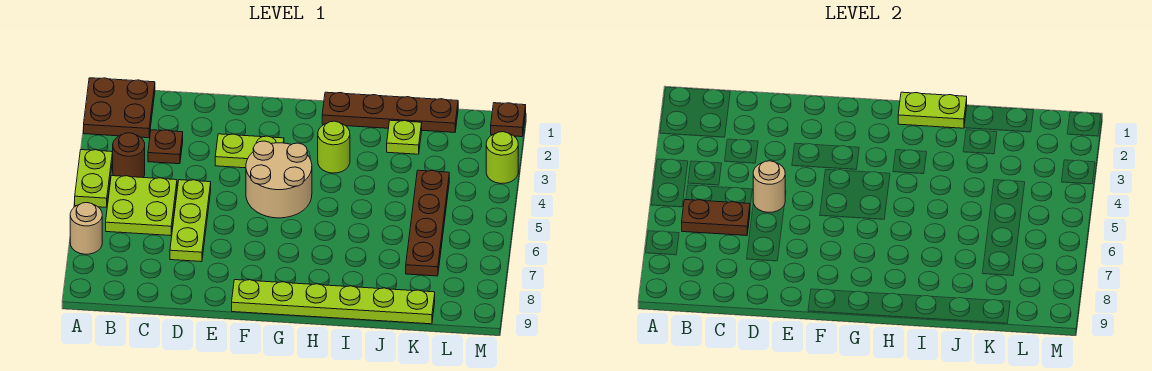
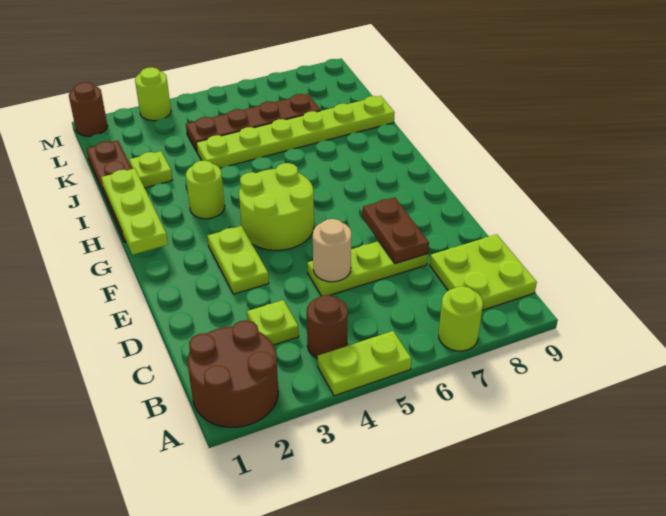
brown 2x2 plate [84,78,155,138] -> brown 2x2 round brick [187,320,278,427]
tan 1x1 round brick [70,203,102,254] -> lime 1x1 round brick [439,286,483,351]
lime 2x2 plate [106,176,177,236] -> lime 2x2 plate moved to [430,234,537,310]
brown 1x2 plate [682,200,750,236] -> brown 1x2 plate moved to [362,197,429,264]
brown 1x1 plate [148,130,183,164] -> lime 1x1 plate [247,300,299,345]
tan 2x2 round brick [246,141,312,218] -> lime 2x2 round brick [239,163,314,250]
lime 1x6 plate [232,280,435,324] -> lime 1x6 plate turned to [196,96,395,168]
lime 1x2 plate [898,92,967,128] -> lime 1x3 plate [101,168,168,255]
brown 1x1 plate [491,103,526,137] -> brown 1x1 round brick [69,82,107,136]

